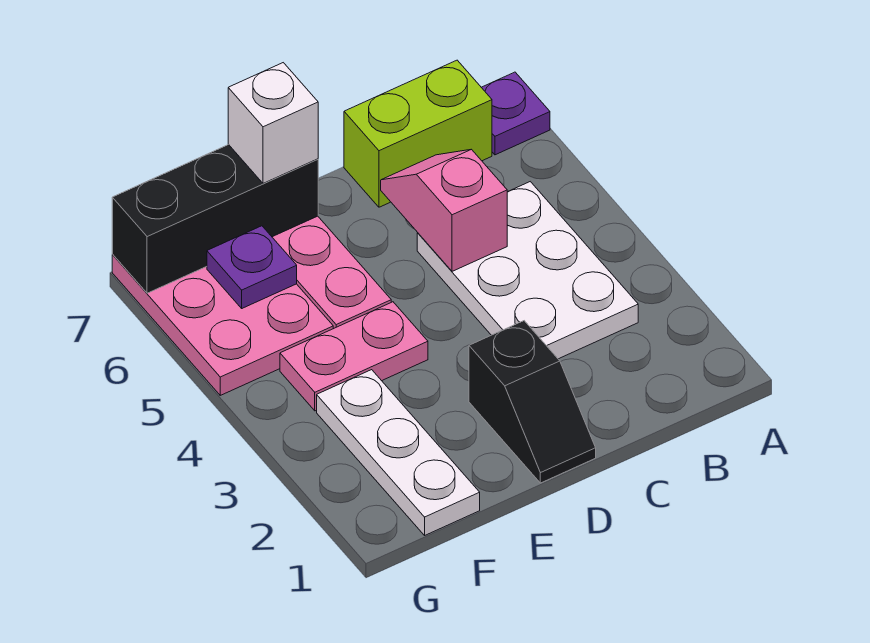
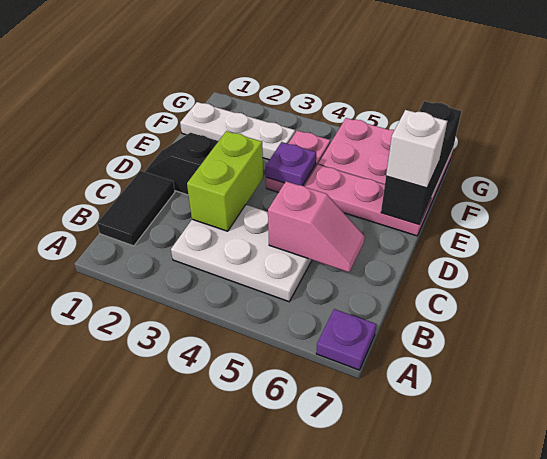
none -> black 1x2 tile [97,171,175,246]
lime 1x2 brick [344,60,492,207] -> lime 1x2 brick moved to [187,131,263,231]
purple 1x1 plate [207,226,297,308] -> purple 1x1 plate moved to [266,142,316,186]

